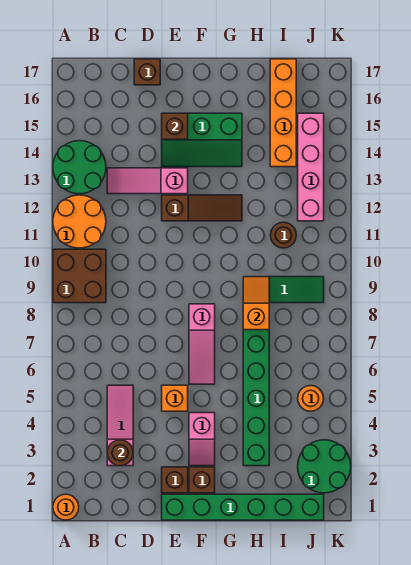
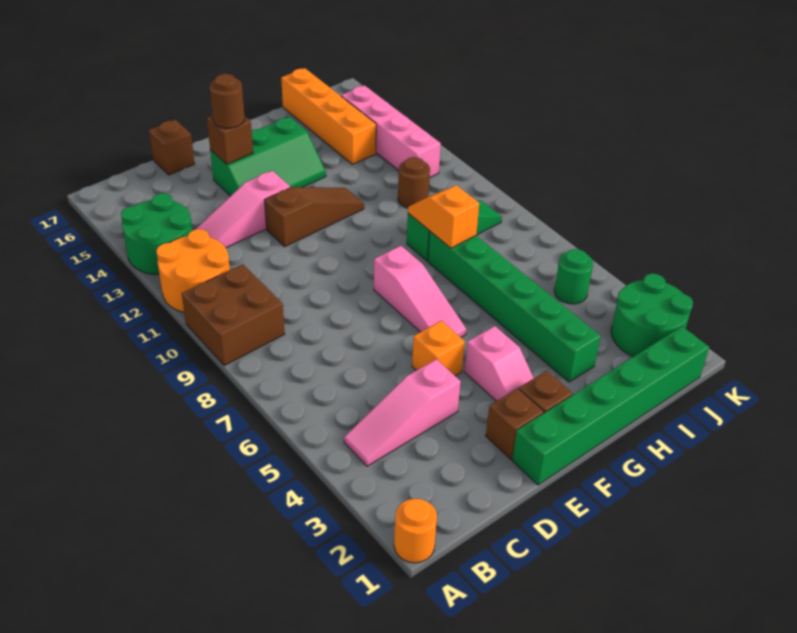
pink 1x3 slope [107,385,133,466] -> pink 1x3 slope turned to [344,359,460,466]
brown 1x1 round brick [107,440,133,466] -> brown 1x1 round brick moved to [209,74,245,128]
orange 1x1 round brick [298,386,324,411] -> green 1x1 round brick [554,249,593,304]

